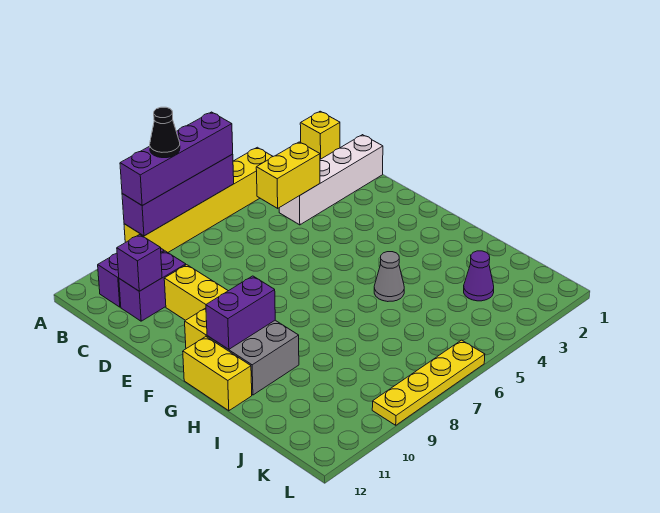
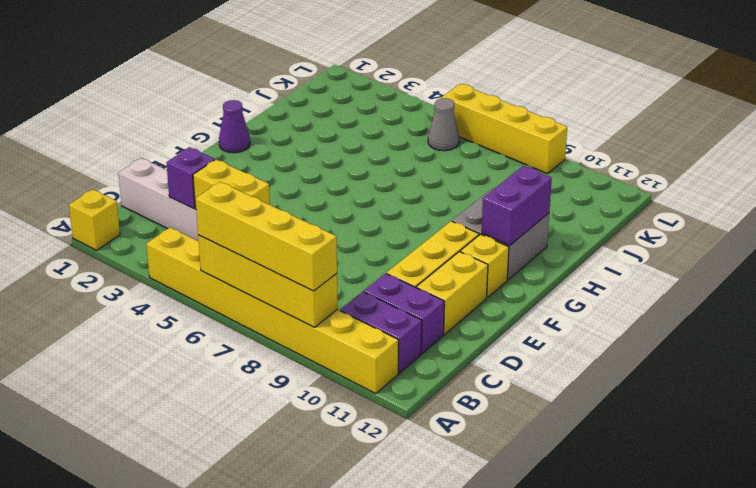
yellow 1x6 brick [124,147,273,252] -> yellow 1x8 brick [147,227,399,394]
purple 1x4 brick [122,154,234,236] -> yellow 1x4 brick [198,235,338,327]
purple 1x4 brick [120,112,233,205] -> yellow 1x4 brick [196,182,337,291]
black 1x1 cone [150,107,180,158] -> none
purple 1x1 brick [117,235,162,291] -> purple 1x1 brick moved to [166,147,215,209]
purple 1x2 brick [206,276,275,349] -> purple 1x2 brick turned to [481,166,552,246]
yellow 1x2 brick [183,337,252,411] -> yellow 1x2 brick moved to [416,252,488,335]
grey 1x1 cone [374,252,404,302] -> grey 1x1 cone moved to [428,98,459,151]
purple 1x1 cone [464,251,494,301] -> purple 1x1 cone moved to [219,100,250,153]
yellow 1x4 plate [372,340,485,425] -> yellow 1x4 brick [442,84,567,174]

